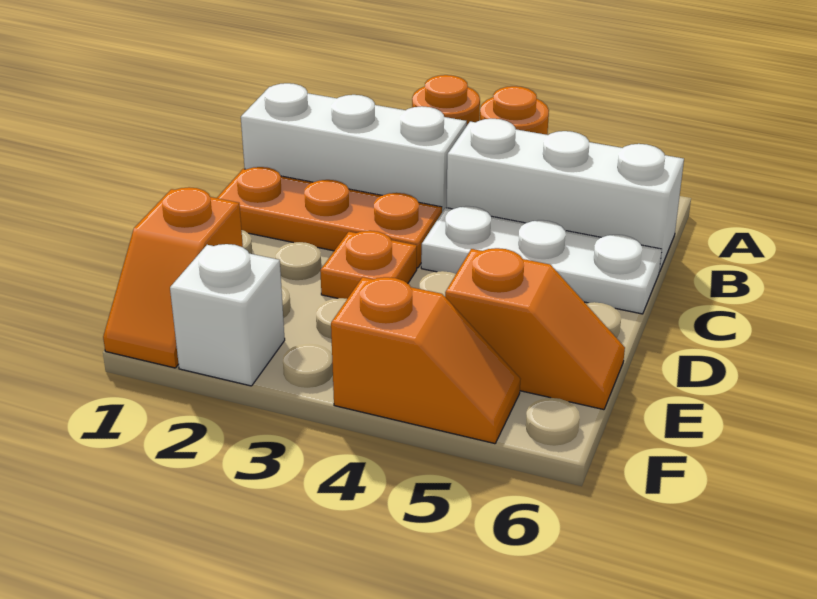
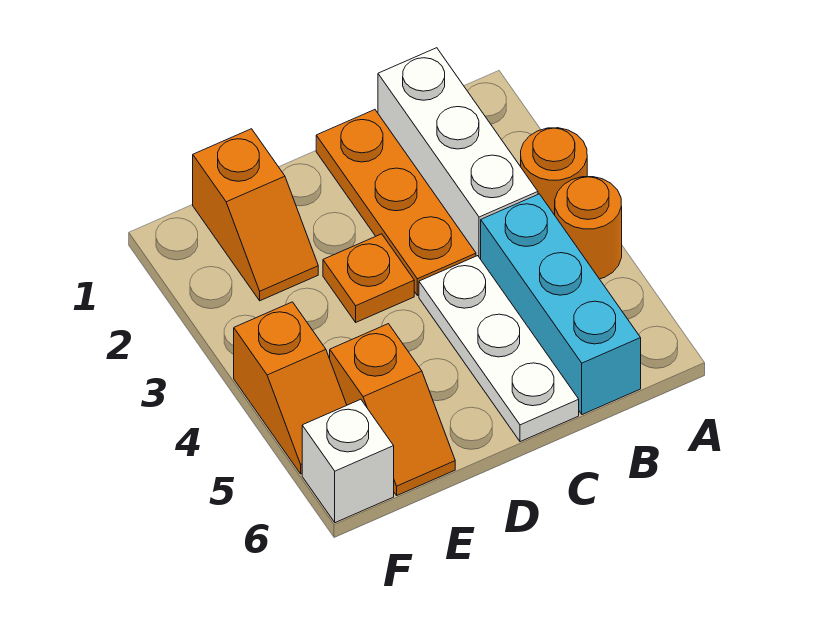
white 1x3 brick [447,119,684,272] -> cyan 1x3 brick [481,194,641,415]
orange 1x2 slope [103,187,243,368] -> orange 1x2 slope turned to [193,129,318,301]
white 1x1 brick [170,244,285,386] -> white 1x1 brick moved to [302,399,394,523]

